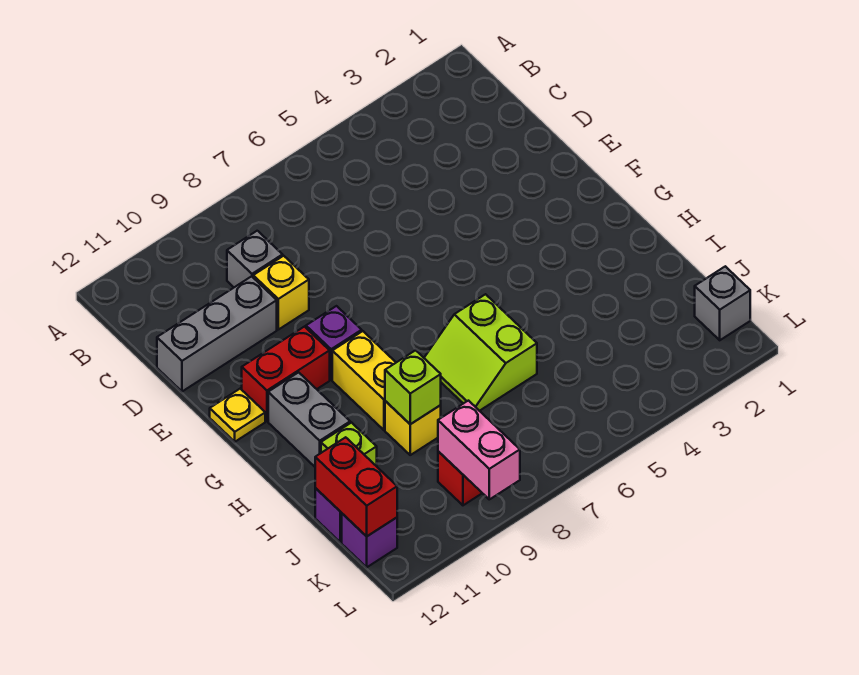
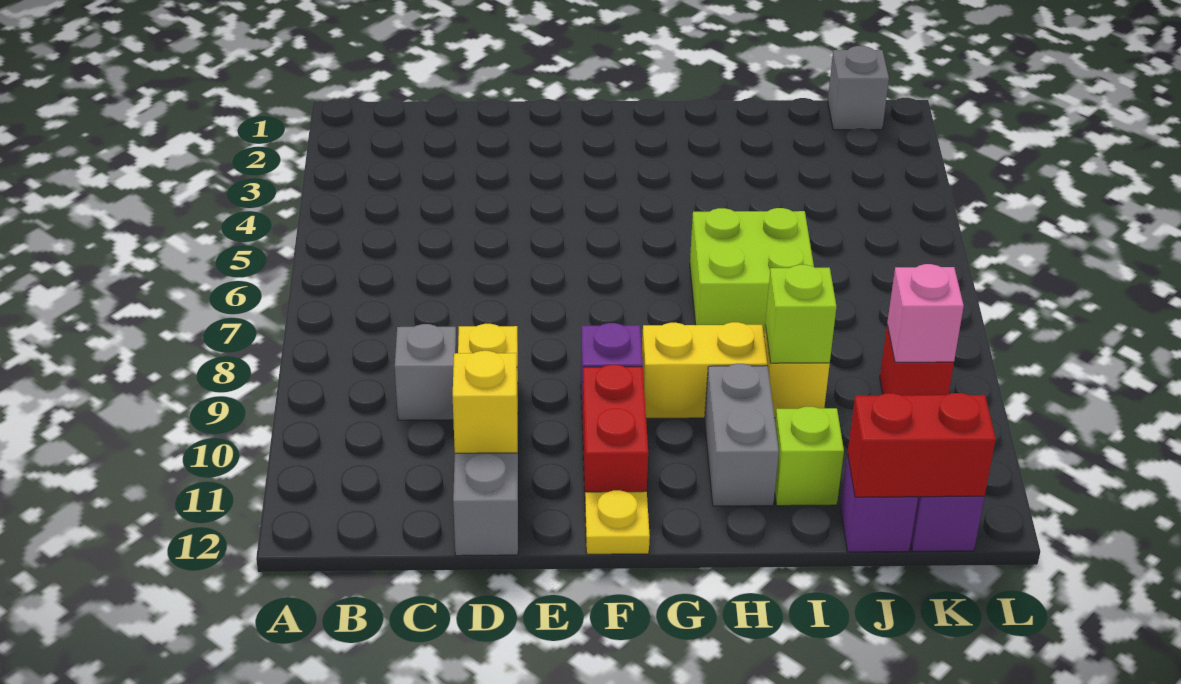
none -> yellow 1x1 brick [453,351,517,453]
grey 1x2 brick [268,372,350,467] -> grey 1x2 brick turned to [705,364,779,506]
lime 2x2 slope [424,294,537,411] -> lime 2x2 brick [690,208,814,333]
pink 1x2 brick [438,401,520,499] -> pink 1x1 brick [887,264,964,362]

